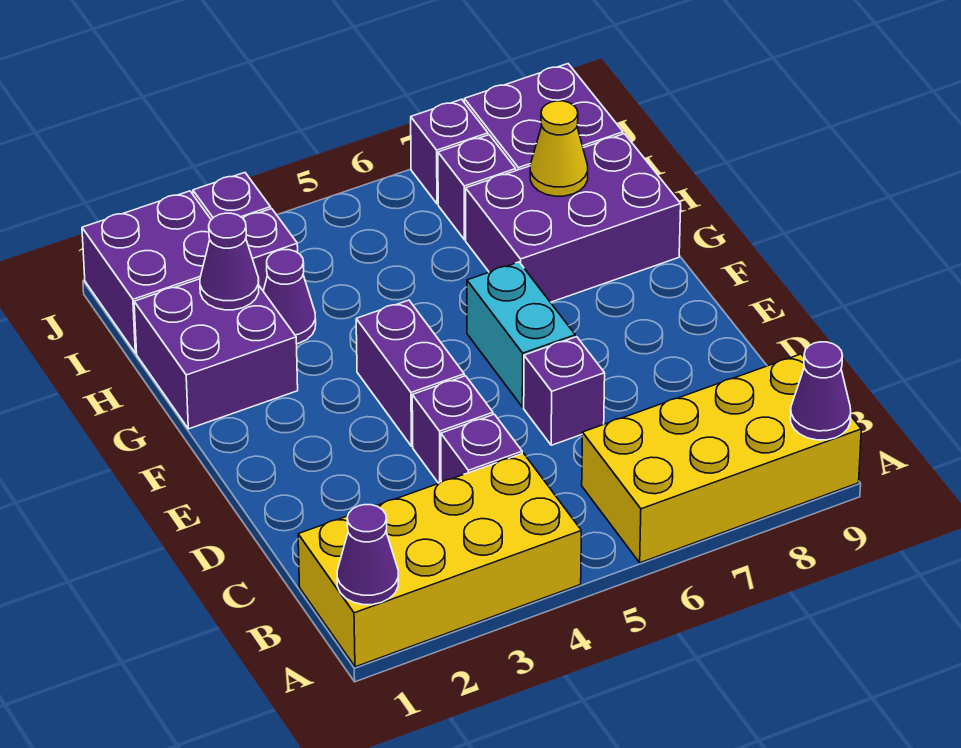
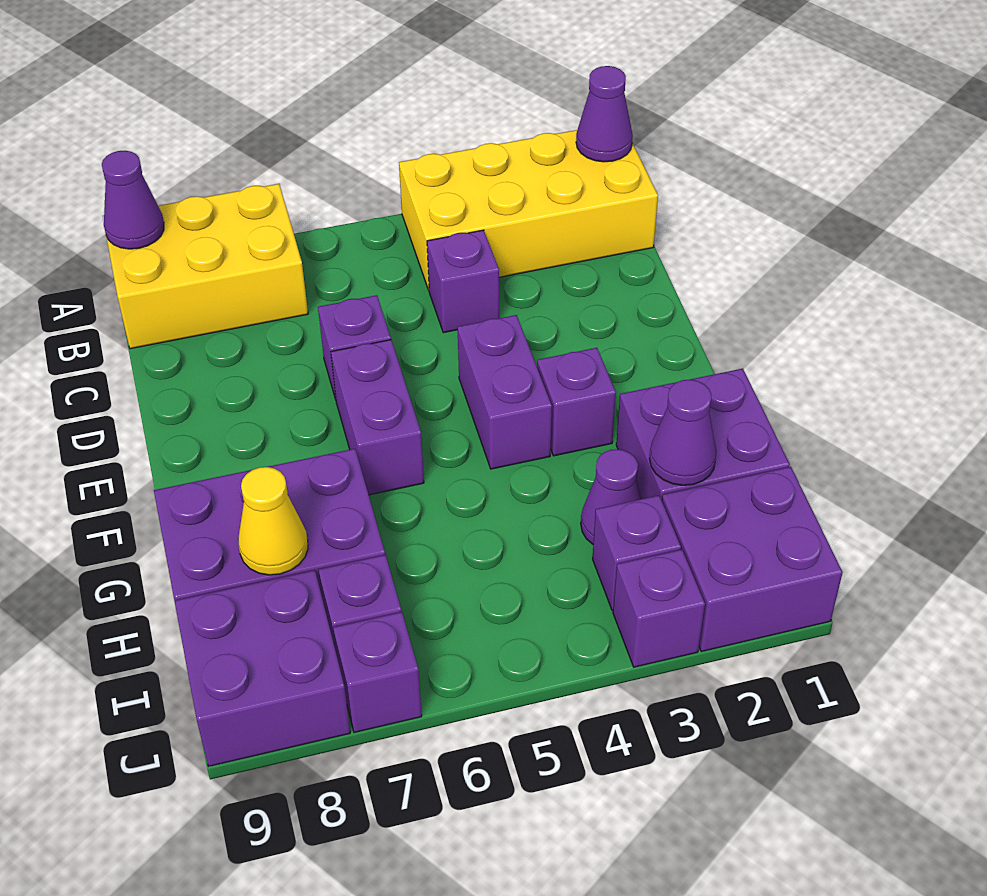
yellow 2x4 brick [582,354,861,563] -> yellow 2x3 brick [103,184,308,349]
purple 1x1 brick [412,376,493,483] -> purple 1x1 brick moved to [537,348,616,456]
cyan 1x2 brick [467,262,575,407] -> purple 1x2 brick [331,340,424,495]

